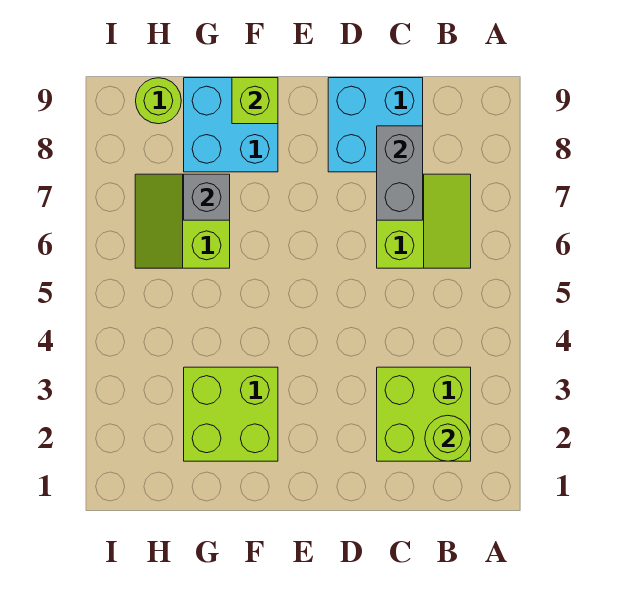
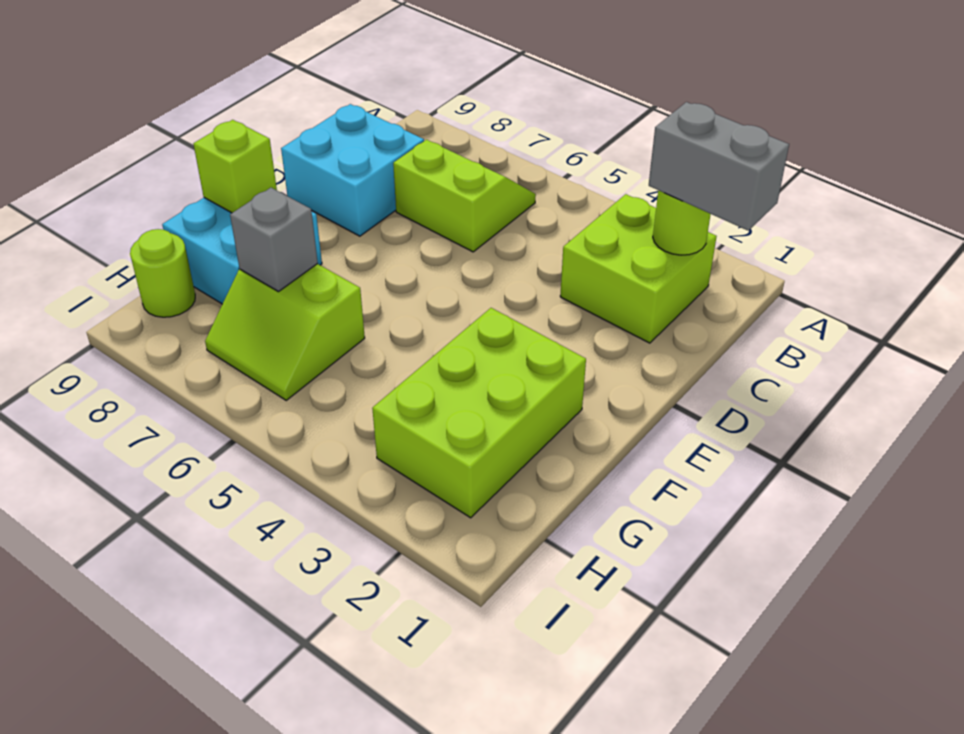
grey 1x2 brick [377,126,423,220] -> grey 1x2 brick moved to [649,102,789,230]
lime 2x2 brick [184,367,278,461] -> lime 2x3 brick [372,308,586,518]

